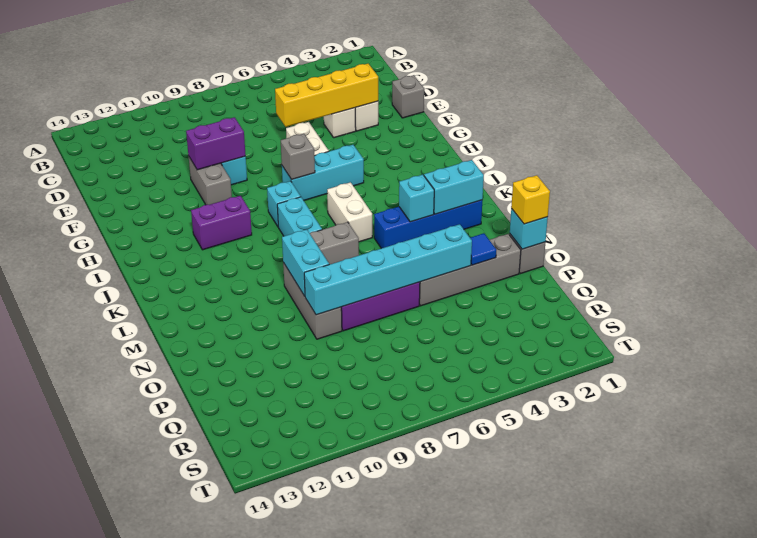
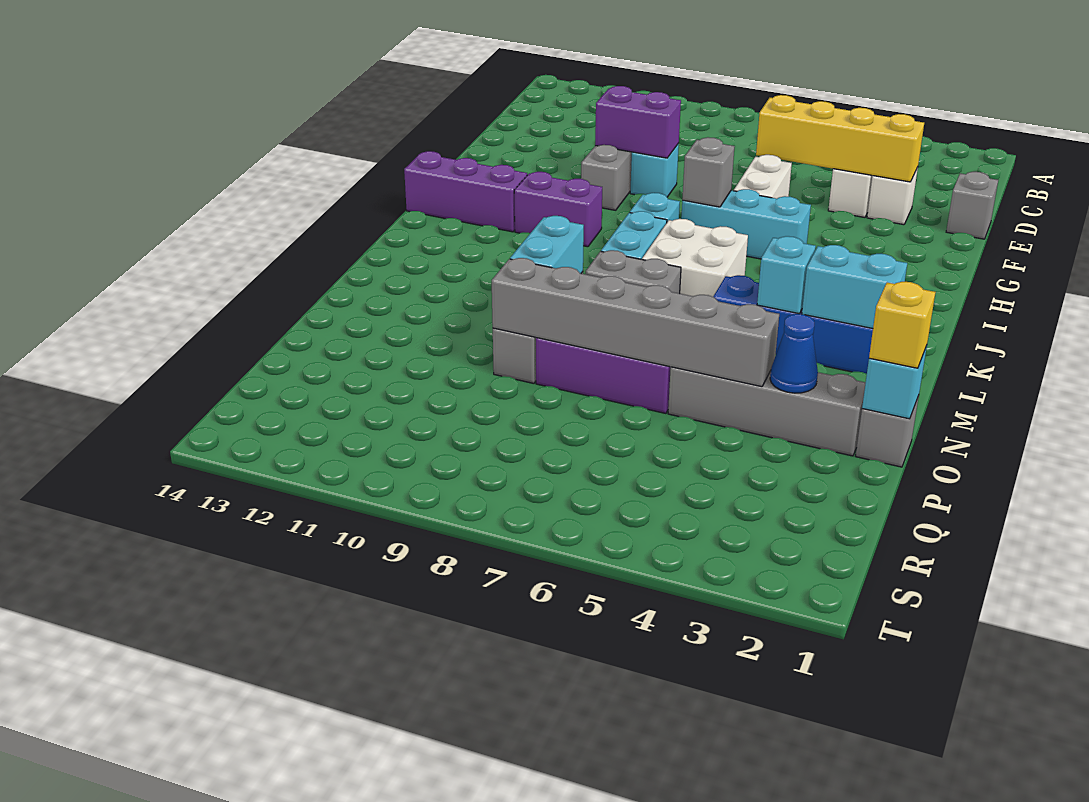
none -> purple 1x3 brick [404,151,527,232]
white 1x2 brick [327,182,372,242] -> white 2x2 brick [642,219,748,297]
blue 1x1 tile [470,233,496,265] -> blue 1x1 cone [770,314,818,393]
cyan 1x6 brick [304,224,472,315] -> grey 1x6 brick [492,258,779,387]

